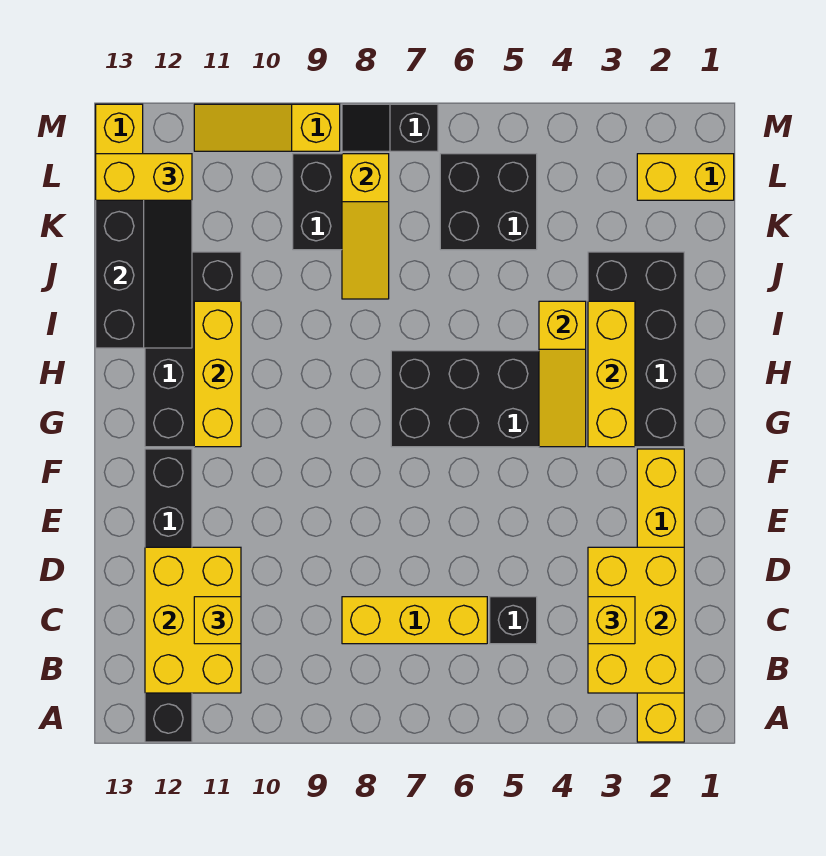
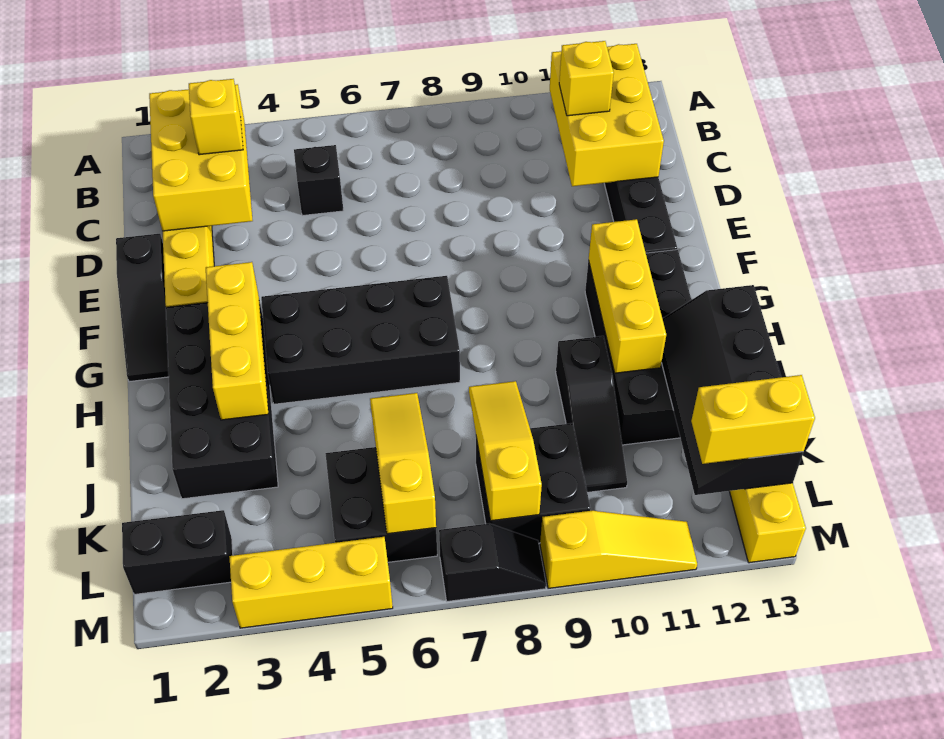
yellow 1x3 brick [342,597,487,644] -> yellow 1x3 brick moved to [229,537,393,628]
none -> black 1x3 slope [116,234,169,382]
yellow 1x3 slope [539,301,586,447] -> yellow 1x3 slope moved to [370,393,436,534]
none -> black 1x3 slope [556,336,627,492]
yellow 1x2 brick [637,154,734,200] -> black 1x2 brick [122,510,233,594]

